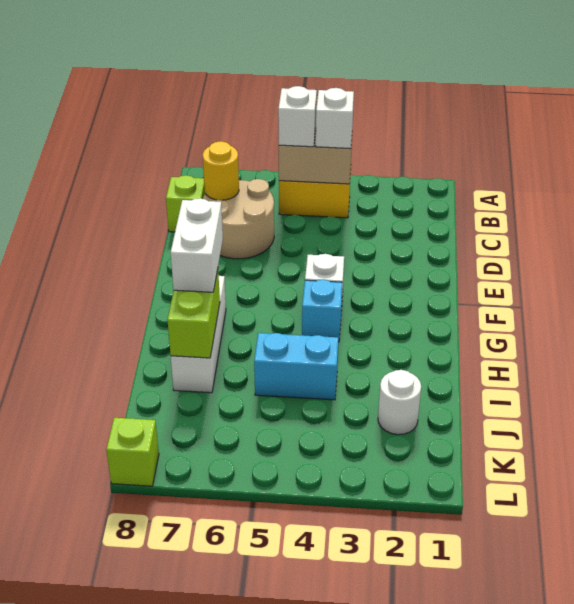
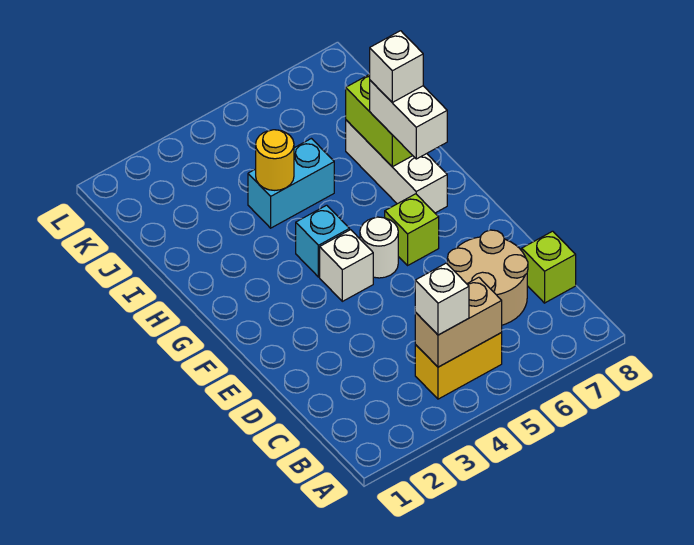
white 1x1 brick [278,86,317,147] -> white 1x1 brick moved to [370,31,423,102]
yellow 1x1 round brick [203,141,239,200] -> yellow 1x1 round brick moved to [256,130,294,190]
white 1x1 round brick [378,370,421,435] -> white 1x1 round brick moved to [360,217,398,278]
lime 1x1 brick [106,418,159,486] -> lime 1x1 brick moved to [385,194,439,265]

